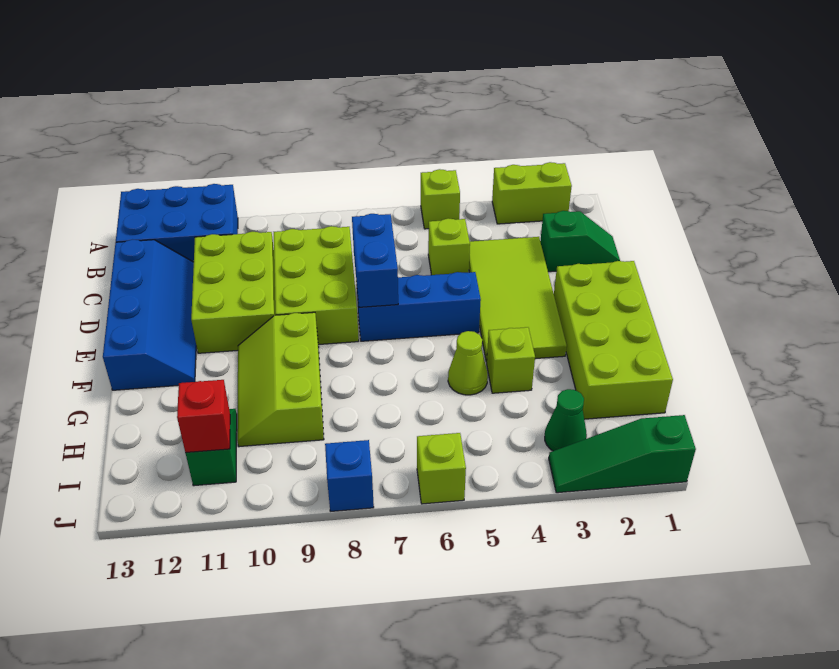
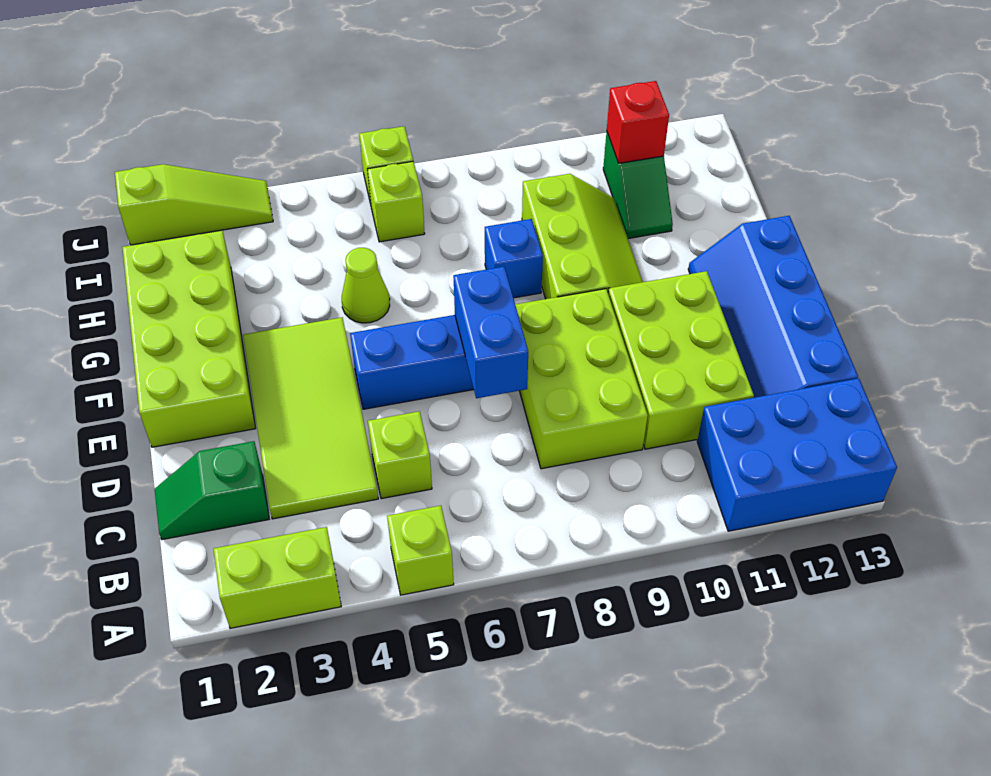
lime 1x1 brick [487,327,535,393] -> lime 1x1 brick moved to [367,161,425,242]
green 1x1 cone [545,389,587,451] -> none
green 1x3 slope [549,415,696,493] -> lime 1x3 slope [115,164,273,245]
blue 1x1 brick [325,440,374,511] -> blue 1x1 brick moved to [485,219,543,298]

